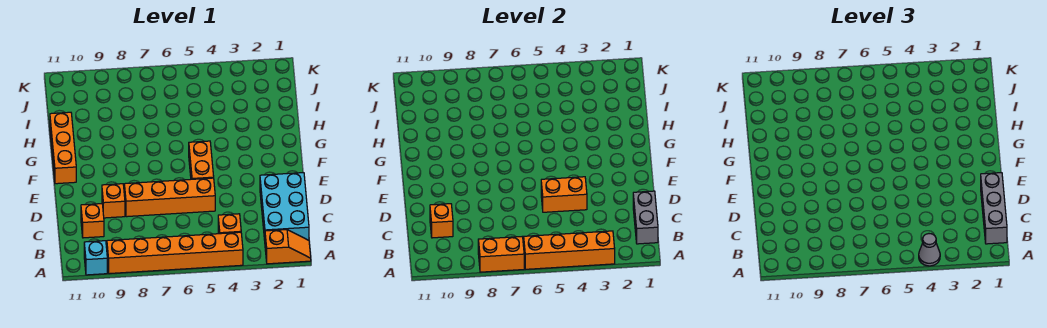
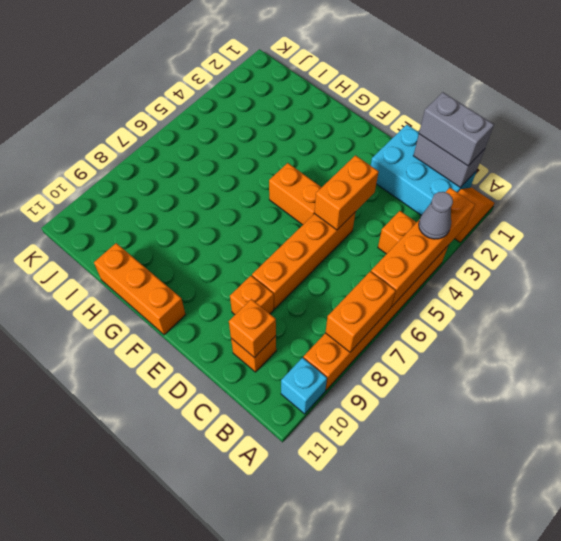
grey 1x3 brick [981,173,1007,244] -> grey 1x2 brick [419,93,494,166]

